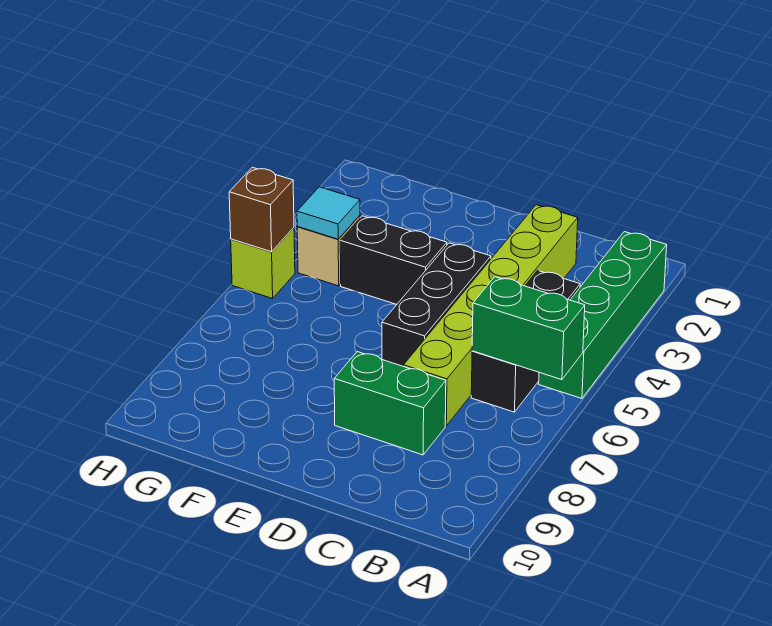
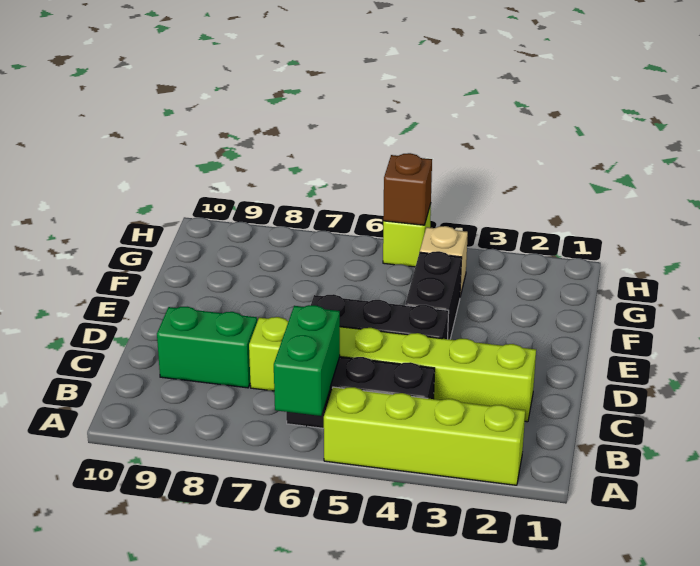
green 1x4 brick [539,232,667,398] -> lime 1x4 brick [324,387,525,485]
green 1x2 brick [334,352,446,455] -> green 1x2 brick turned to [157,307,257,388]
cyan 1x1 tile [297,187,360,239] -> none

